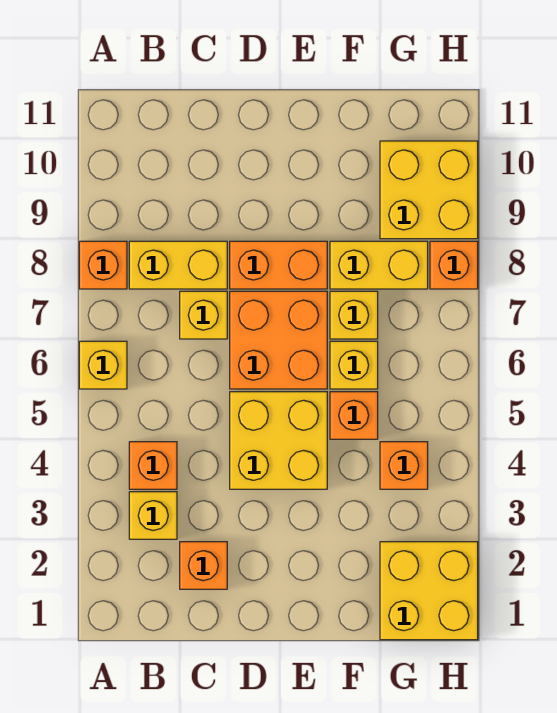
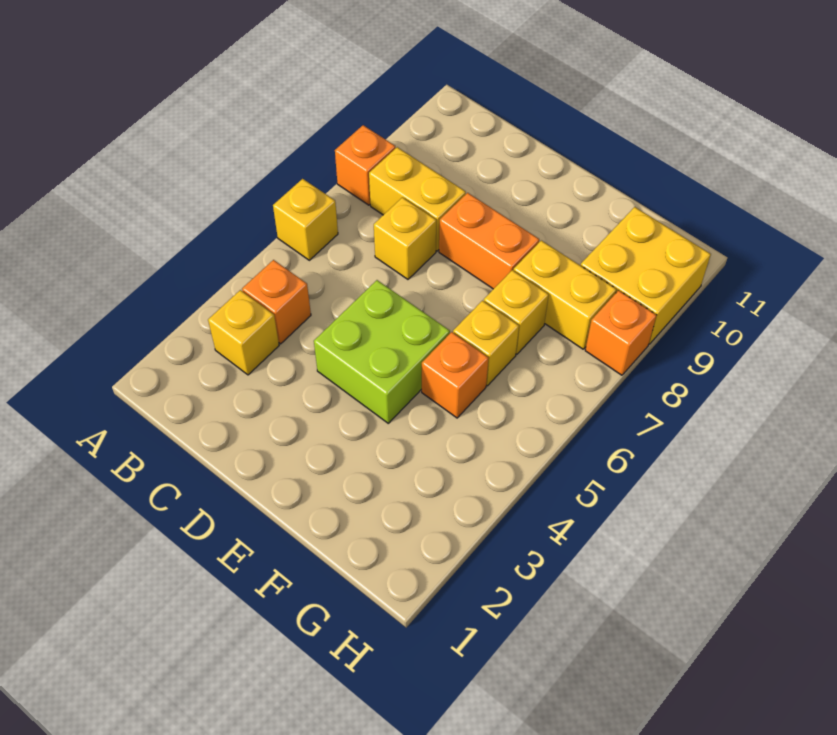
orange 1x1 brick [180,542,227,589] -> none
yellow 2x2 brick [230,392,327,489] -> lime 2x2 brick [314,280,450,423]
orange 2x2 brick [230,291,327,389] -> none
yellow 2x2 brick [380,542,478,640] -> none
orange 1x1 brick [380,442,428,489] -> none

